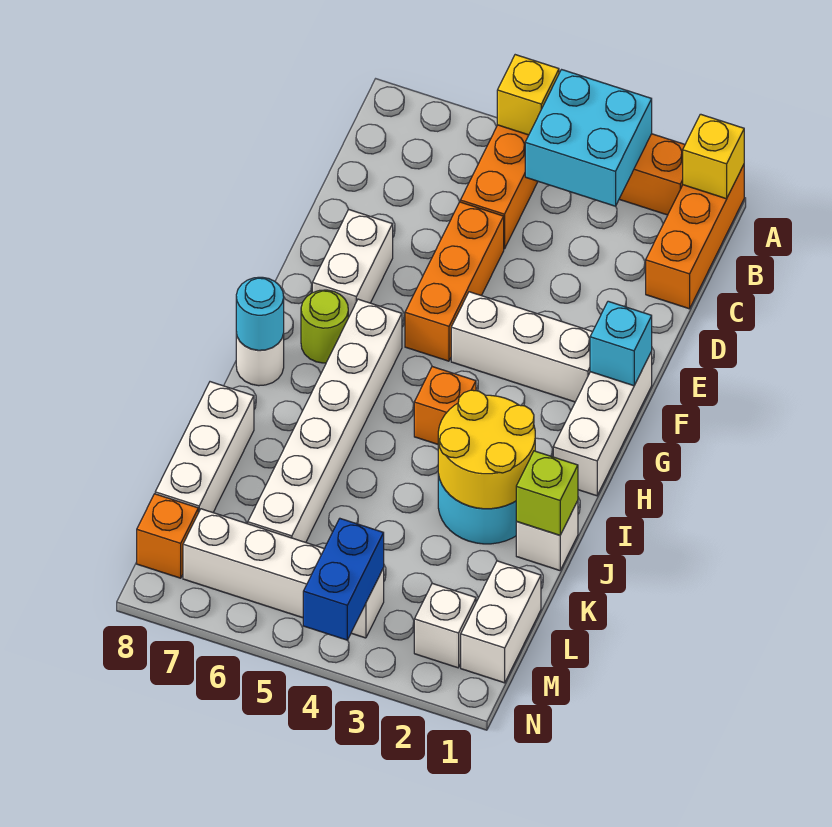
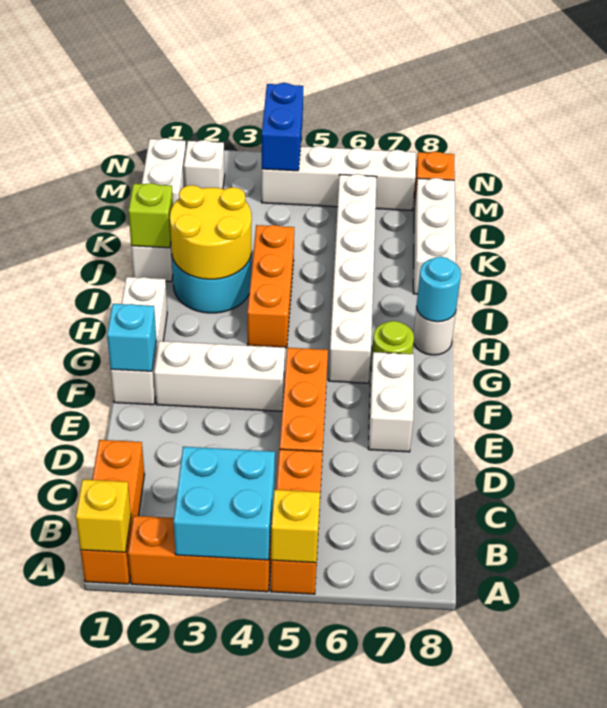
orange 1x1 brick [414,367,476,444] -> orange 1x3 brick [248,225,294,348]

